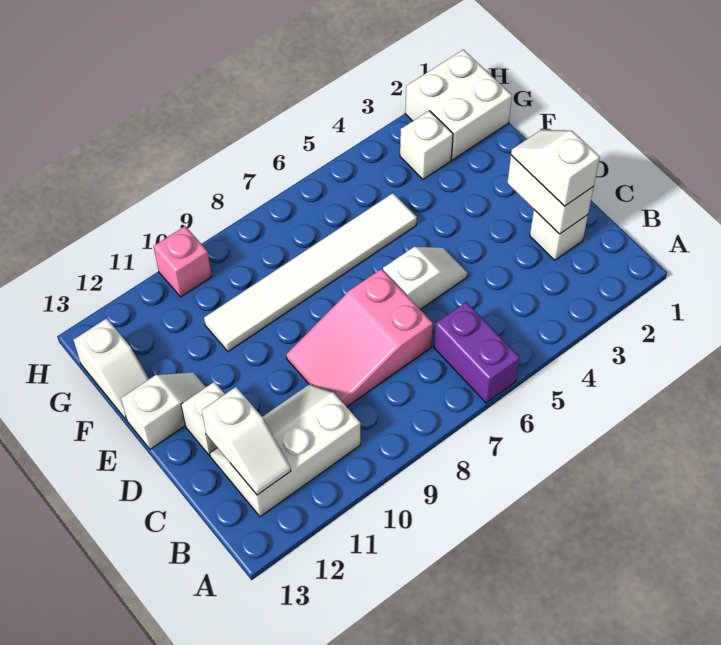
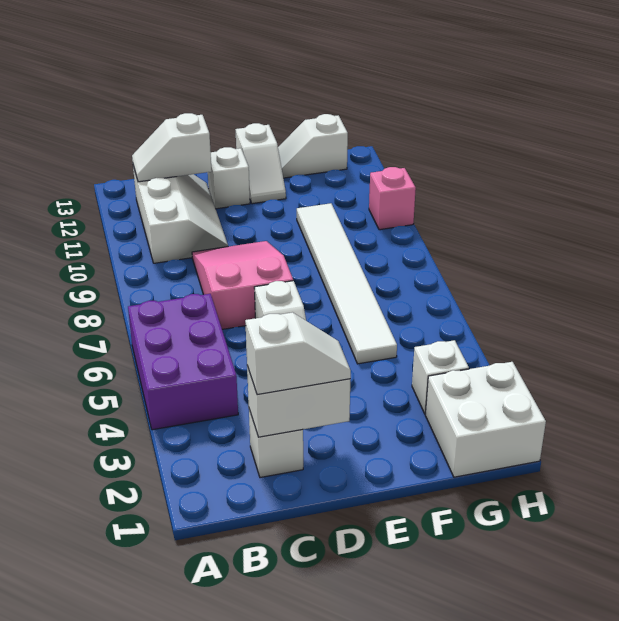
purple 1x2 brick [434,302,520,403] -> purple 2x3 brick [128,294,238,430]

